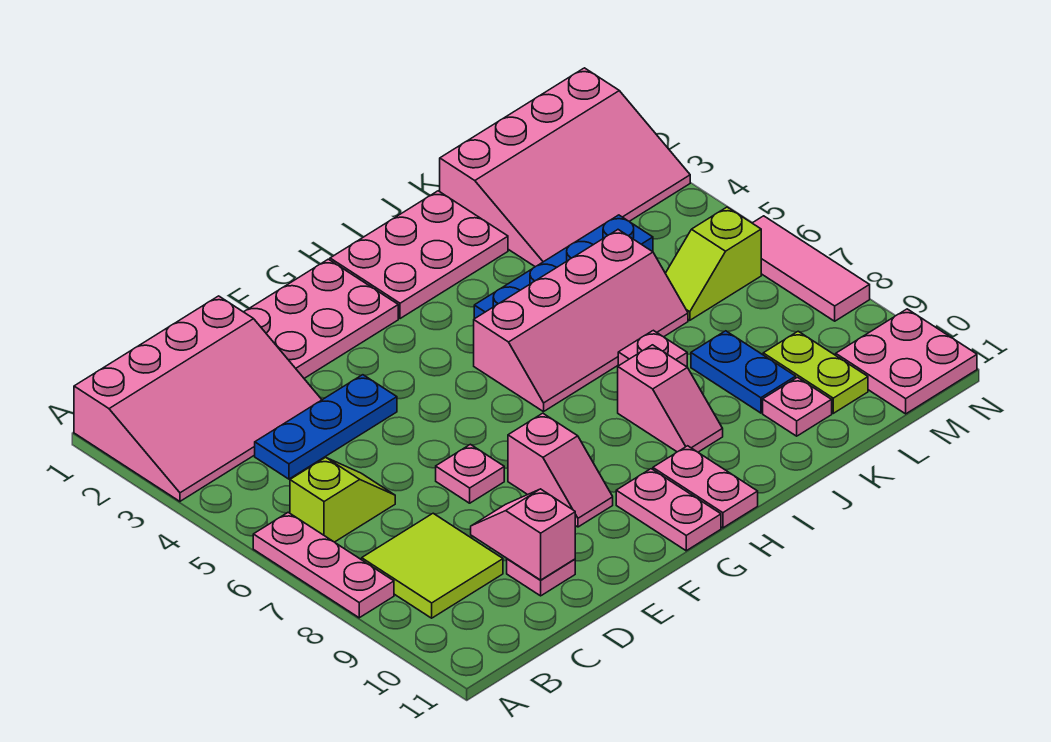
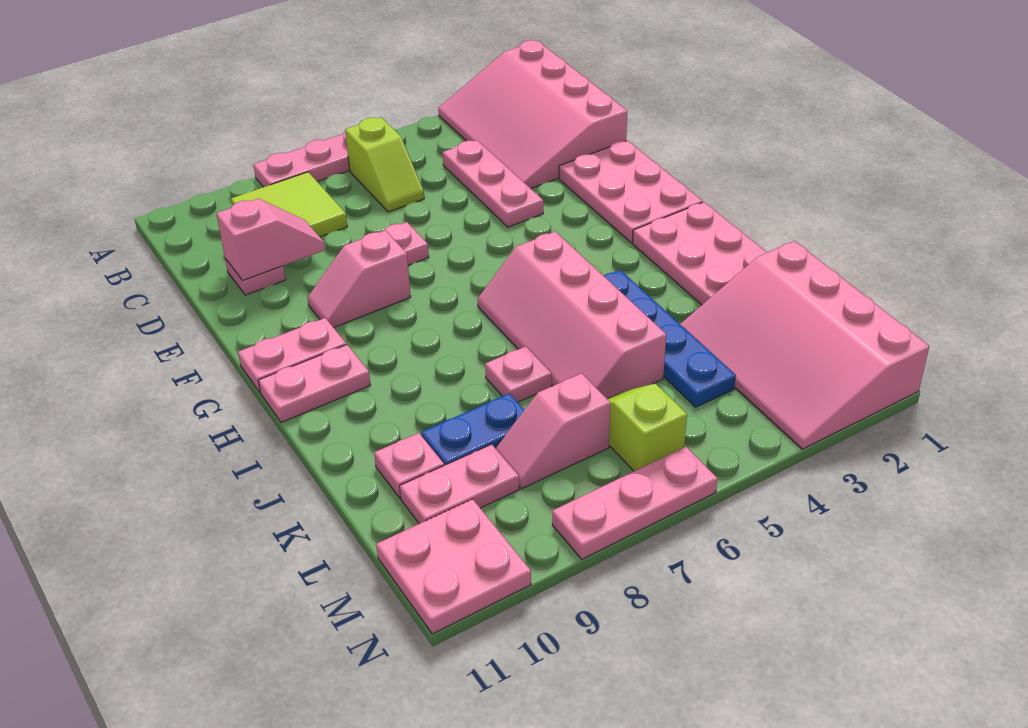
blue 1x3 plate [255,375,397,479] -> pink 1x3 plate [443,140,543,227]
pink 1x2 slope [618,345,723,452] -> pink 1x2 slope moved to [496,373,611,489]
lime 1x2 plate [763,331,868,413] -> pink 1x2 plate [400,444,519,524]
pink 1x3 tile [753,216,870,321] -> pink 1x3 plate [552,447,718,559]

